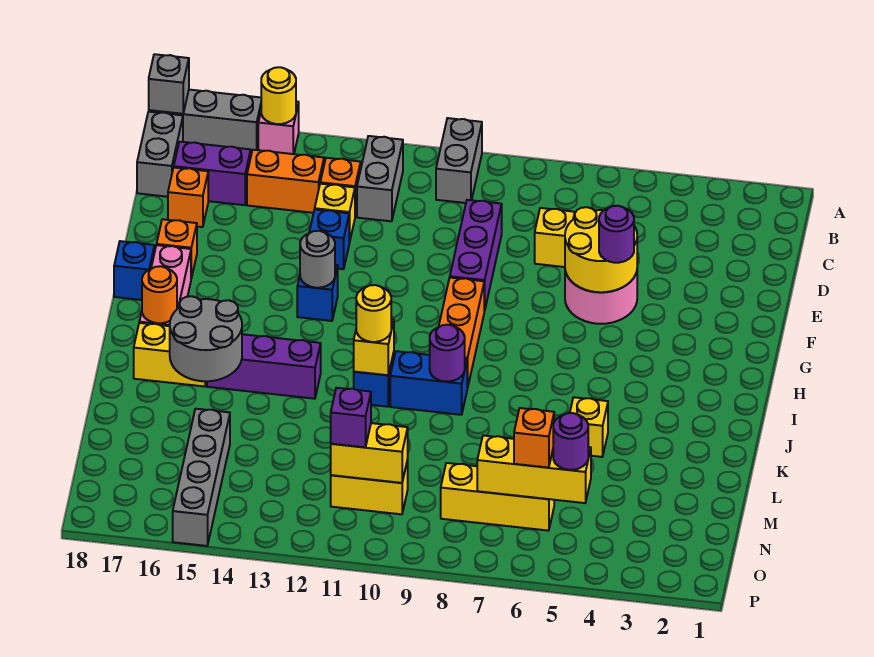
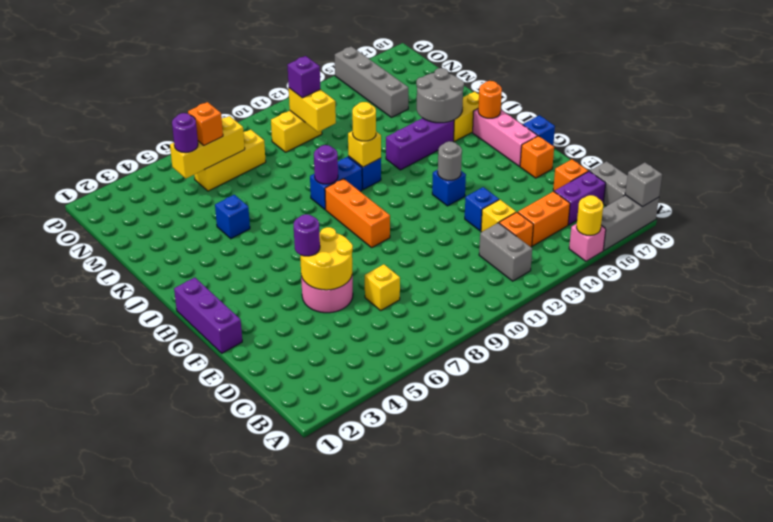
grey 1x2 brick [436,118,482,203] -> none
purple 1x3 brick [450,200,502,311] -> purple 1x3 brick moved to [174,277,242,353]
yellow 1x1 brick [570,397,608,457] -> blue 1x1 brick [215,195,250,239]
yellow 1x2 brick [331,423,408,483] -> yellow 1x2 brick turned to [289,88,336,132]

